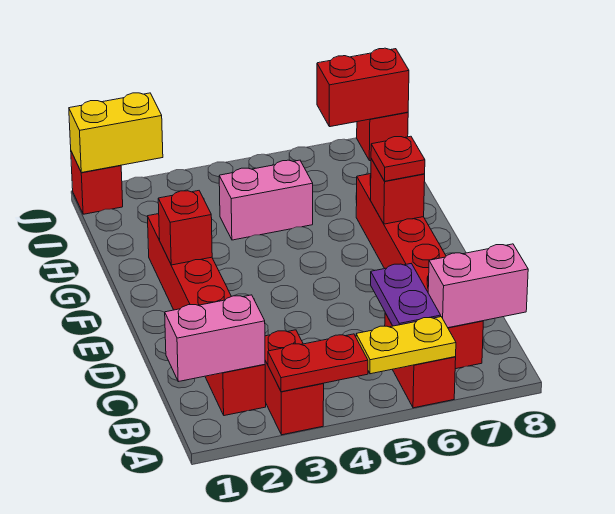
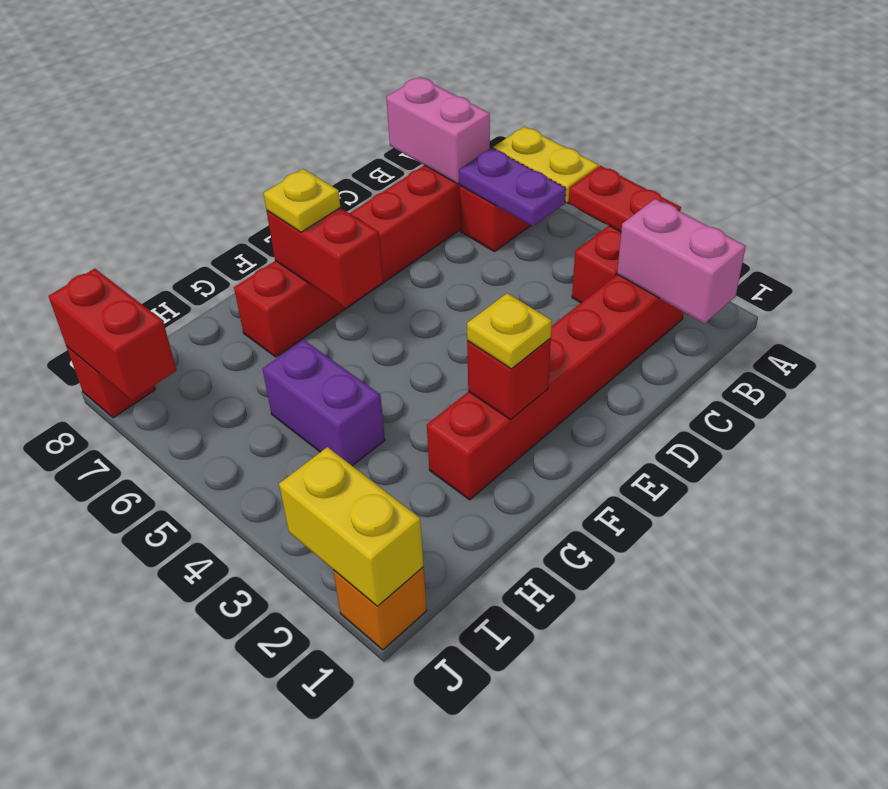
purple 1x2 plate [371,264,441,326] -> purple 1x2 plate turned to [459,148,566,226]
none -> yellow 1x1 plate [467,293,552,369]
red 1x1 brick [371,159,425,224] -> red 1x2 brick [267,208,383,308]
red 1x1 plate [371,136,425,181] -> yellow 1x1 plate [264,169,340,232]
pink 1x2 brick [219,160,313,240] -> purple 1x2 brick [263,340,385,466]
red 1x1 brick [71,152,123,214] -> orange 1x1 brick [333,567,427,650]

